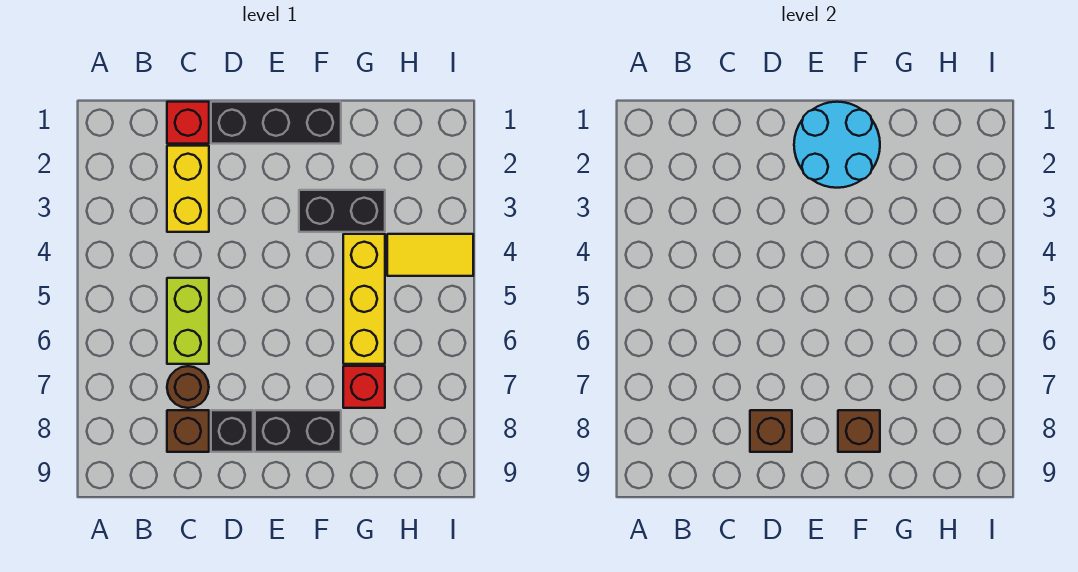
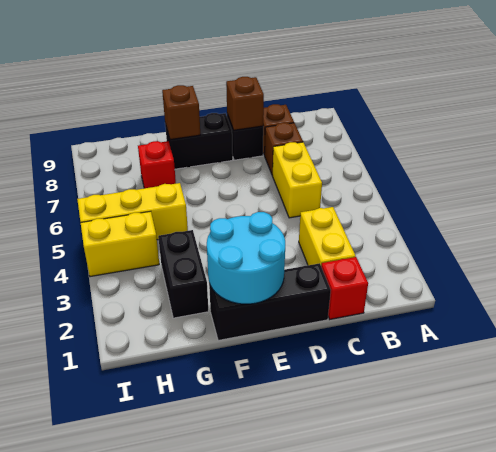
lime 1x2 brick [167,278,209,364] -> yellow 1x2 brick [272,142,322,218]
brown 1x1 round brick [167,366,209,408] -> brown 1x1 brick [264,123,303,175]
black 1x2 brick [299,190,385,232] -> black 1x2 brick turned to [158,230,209,318]
yellow 1x3 brick [343,234,385,364] -> yellow 1x3 brick turned to [77,183,188,240]
yellow 1x2 tile [387,234,473,276] -> yellow 1x2 brick [81,211,159,277]

